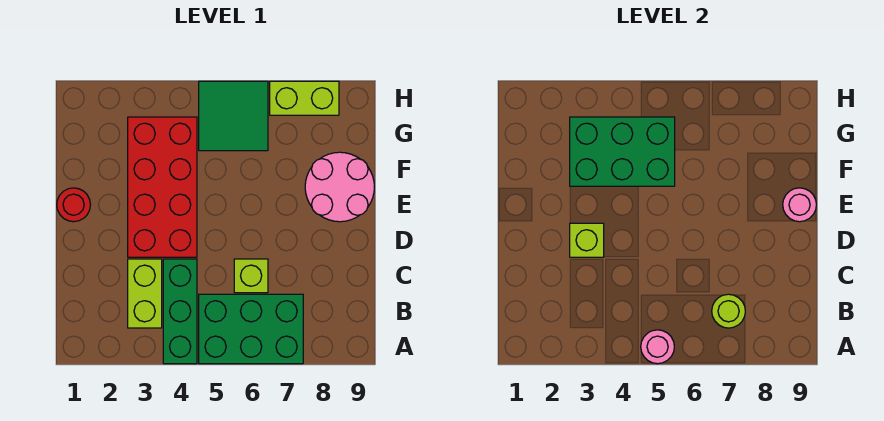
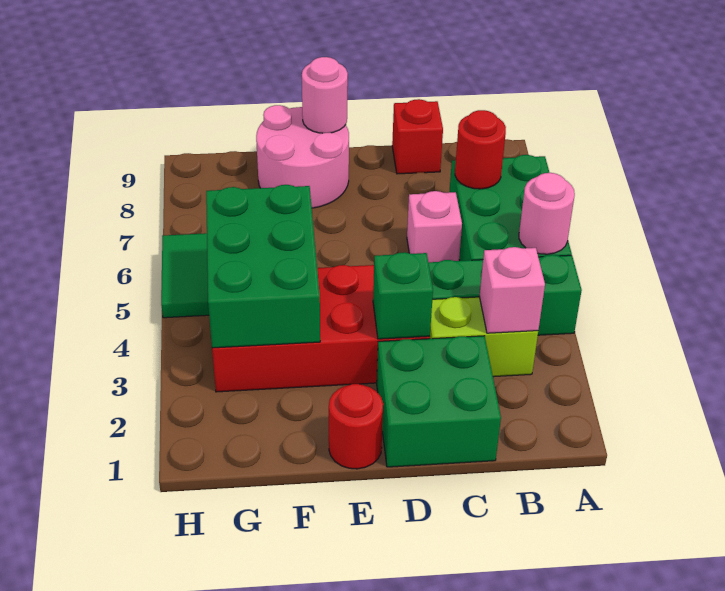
none -> pink 1x1 brick [480,247,545,333]
lime 1x1 round brick [712,294,745,328] -> red 1x1 round brick [455,110,506,189]
none -> green 2x2 brick [377,336,501,467]
lime 1x1 brick [234,259,268,293] -> pink 1x1 brick [407,191,462,262]
none -> red 1x1 brick [392,99,443,174]
lime 1x1 brick [570,223,604,257] -> green 1x1 brick [373,252,433,339]
lime 1x2 brick [270,81,339,115] -> none

